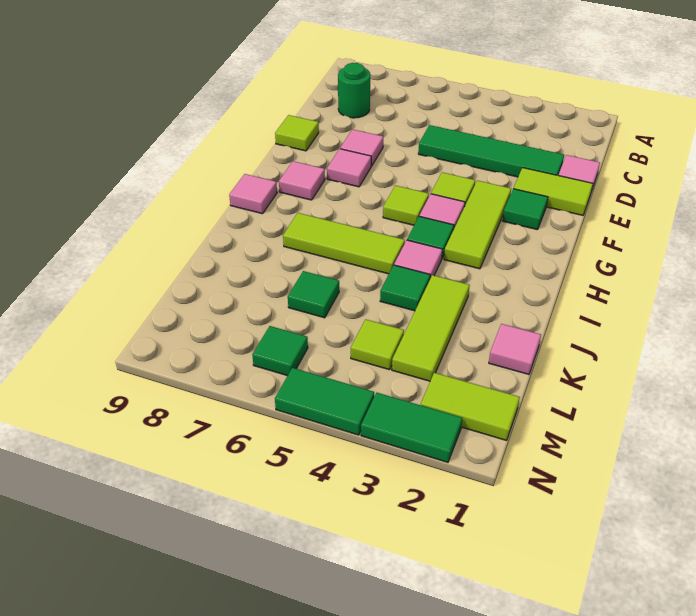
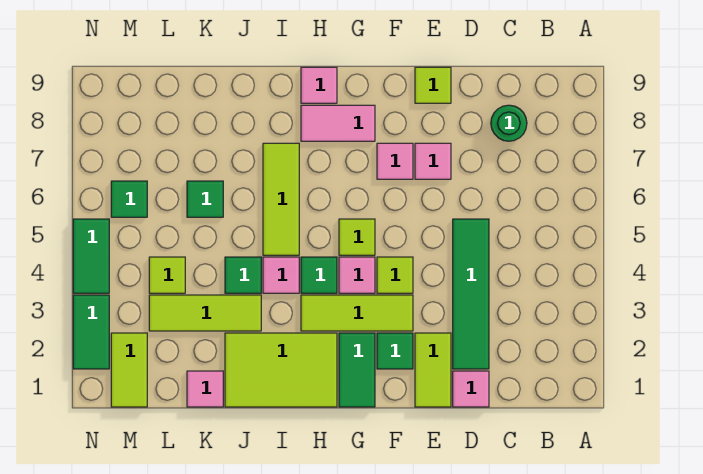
none -> green 1x2 tile [339,333,375,407]
pink 1x1 tile [279,161,325,200] -> pink 1x2 tile [301,105,375,141]
none -> lime 2x3 tile [225,333,337,407]

